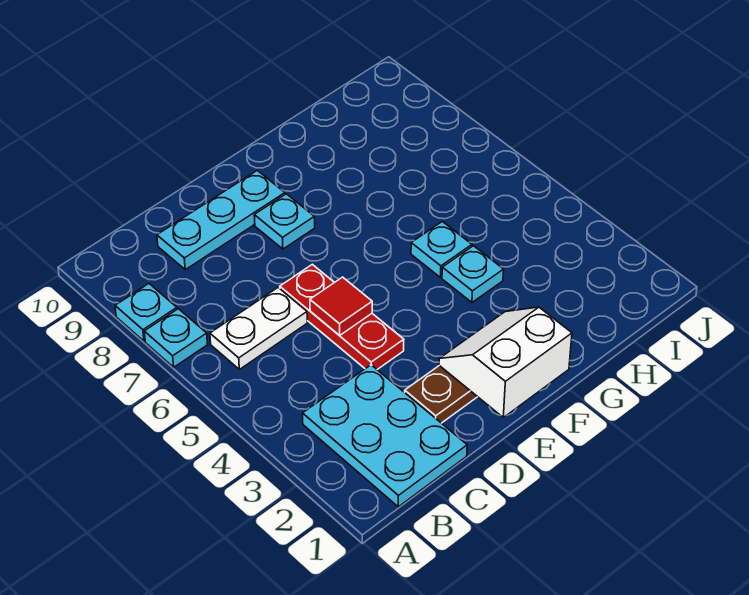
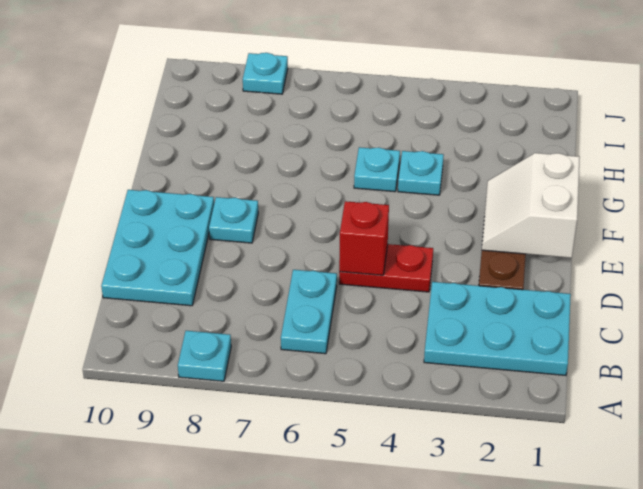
cyan 1x1 plate [144,309,208,367] -> cyan 1x1 plate moved to [243,53,288,94]
white 1x2 plate [210,288,307,369] -> cyan 1x2 plate [281,270,337,354]
cyan 1x3 plate [157,171,285,270] -> cyan 2x3 plate [101,190,214,306]
red 1x3 plate [280,264,404,369] -> red 1x2 plate [339,244,433,292]
red 1x1 tile [310,277,372,336] -> red 1x1 brick [339,201,389,275]

